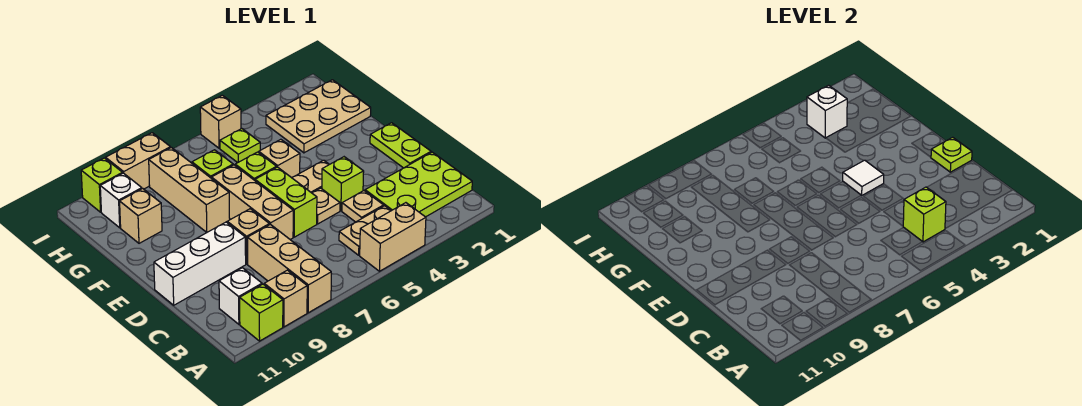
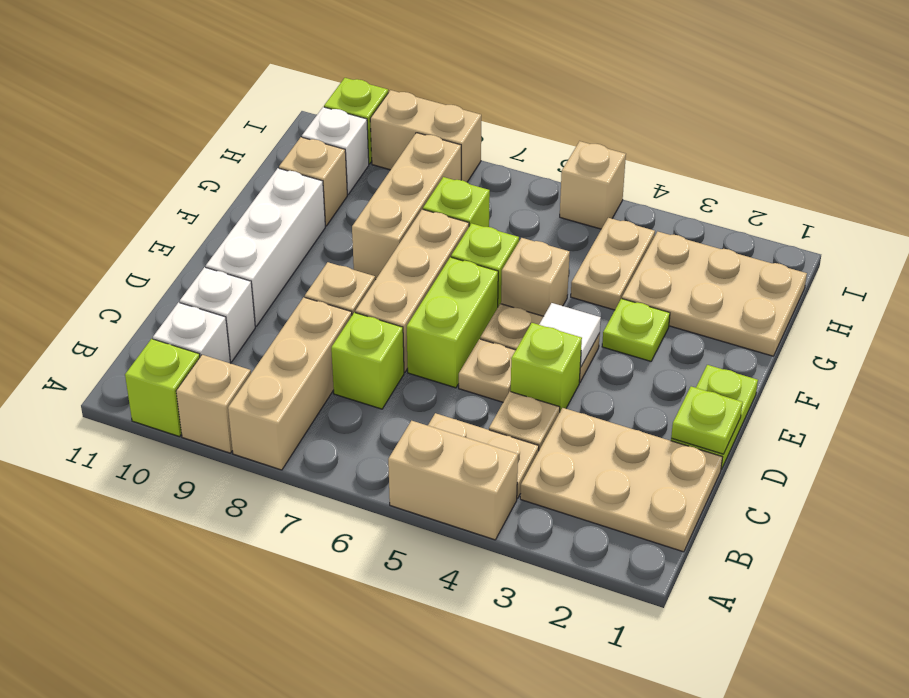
lime 2x3 plate [365,152,472,217] -> tan 2x3 plate [520,408,722,552]
lime 1x1 brick [903,187,946,242] -> lime 1x1 brick moved to [331,313,404,409]
white 1x3 brick [154,222,246,305] -> white 1x3 brick turned to [206,168,325,326]
none -> tan 1x2 plate [571,218,655,310]
white 1x1 brick [807,85,847,138] -> white 1x1 brick moved to [180,267,255,362]
lime 1x1 plate [220,129,260,163] -> lime 1x1 plate moved to [602,299,670,361]

